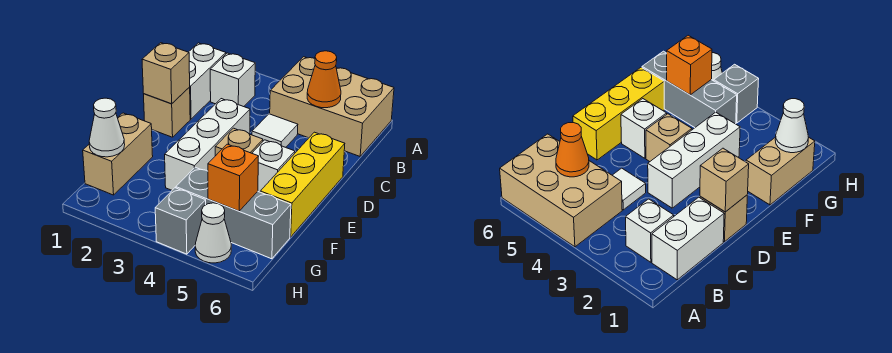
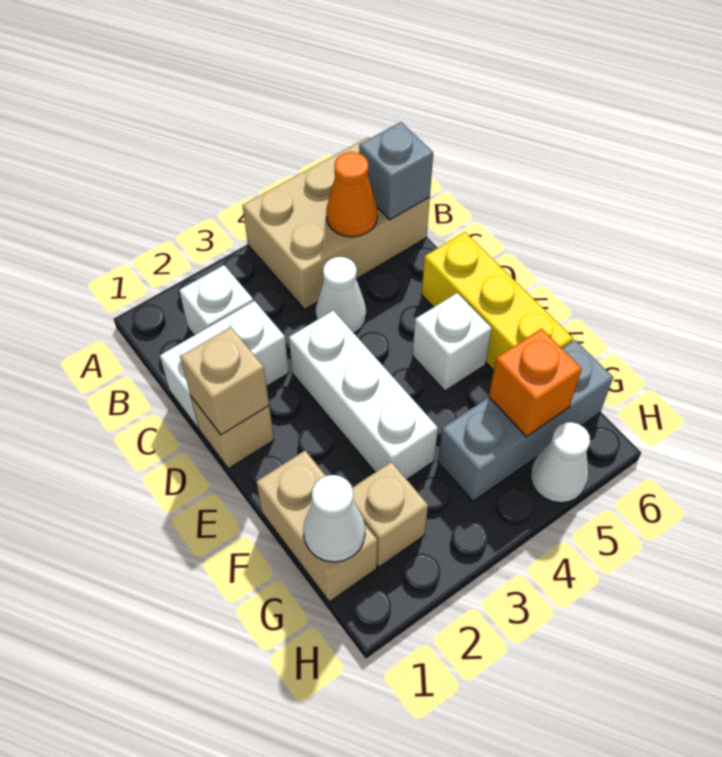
white 1x2 brick [189,43,226,119] -> white 1x2 brick turned to [160,301,289,428]
white 1x1 tile [252,114,298,147] -> white 1x1 cone [316,257,366,333]
tan 1x1 brick [215,128,263,156] -> tan 1x1 brick moved to [352,462,428,567]
grey 1x1 brick [155,188,206,254] -> grey 1x1 brick moved to [359,122,433,220]

